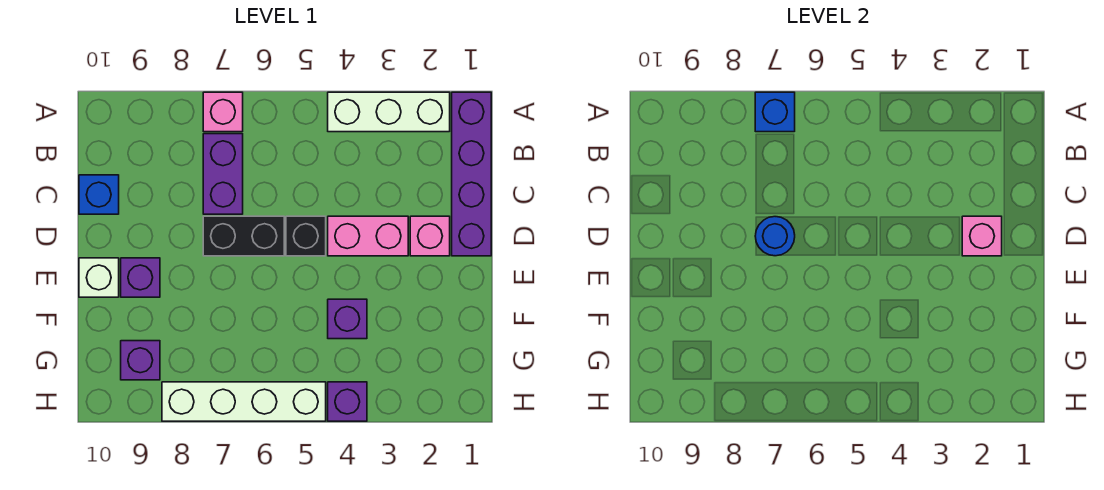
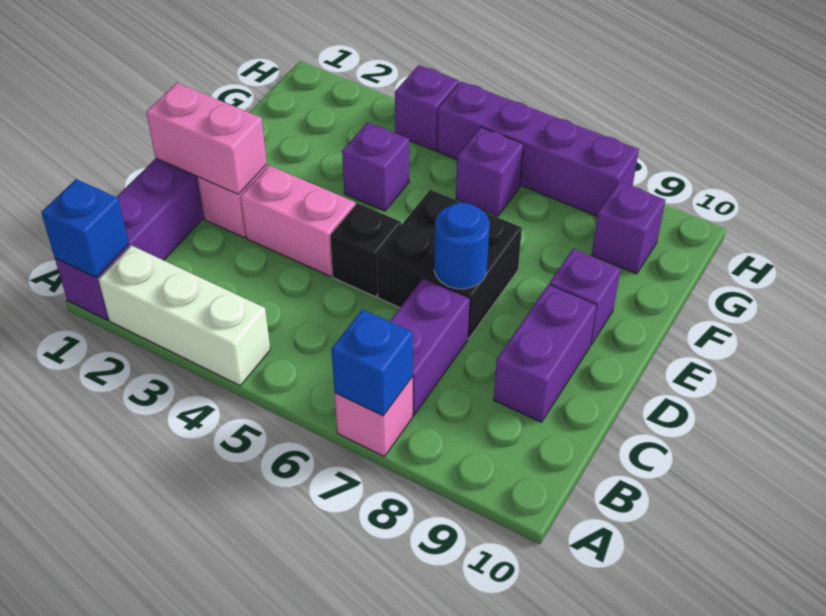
none -> purple 1x2 brick [494,285,597,422]
blue 1x1 brick [79,175,119,214] -> blue 1x1 brick moved to [41,179,129,277]
pink 1x1 brick [962,216,1002,256] -> pink 1x2 brick [146,83,267,194]
black 1x2 brick [203,216,284,256] -> black 2x2 brick [377,190,522,339]
white 1x1 brick [79,258,119,297] -> none
none -> purple 1x1 brick [456,127,524,217]
white 1x4 brick [162,382,326,421] -> purple 1x4 brick [437,81,639,216]

